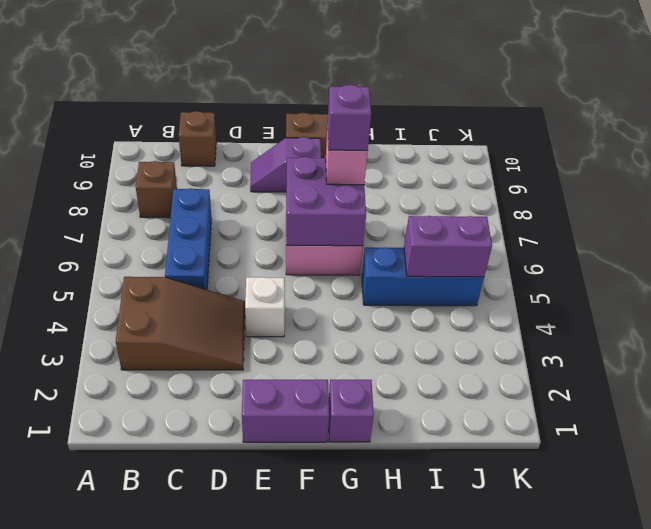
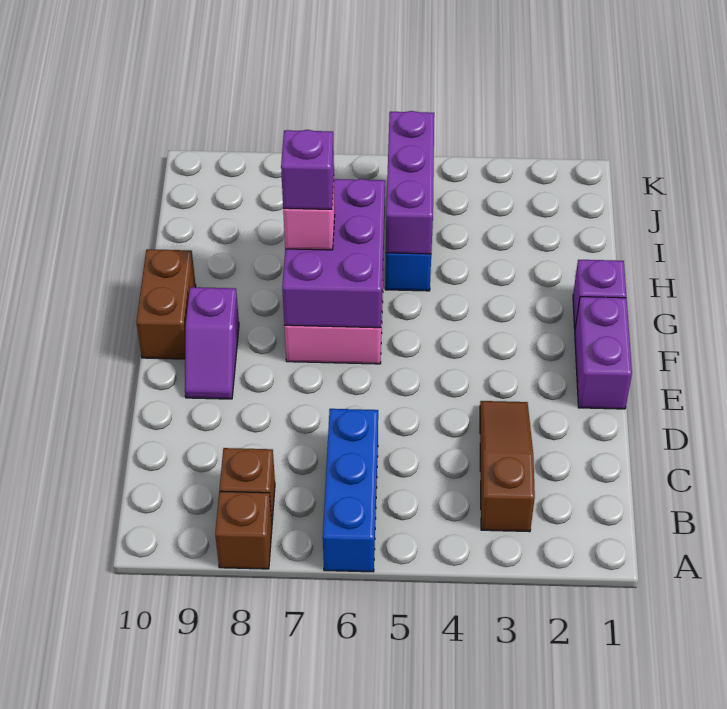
brown 2x3 slope [116,277,245,370] -> brown 1x3 slope [480,401,535,532]
blue 1x3 brick [165,188,211,290] -> blue 1x3 brick turned to [323,409,378,572]
brown 1x1 brick [179,111,216,166] -> brown 1x1 brick moved to [215,491,272,569]
white 1x1 brick [245,277,285,337] -> none
purple 2x2 brick [286,157,366,246] -> purple 2x3 brick [282,179,385,328]
purple 1x2 brick [404,216,492,277] -> purple 1x3 brick [386,111,434,254]

